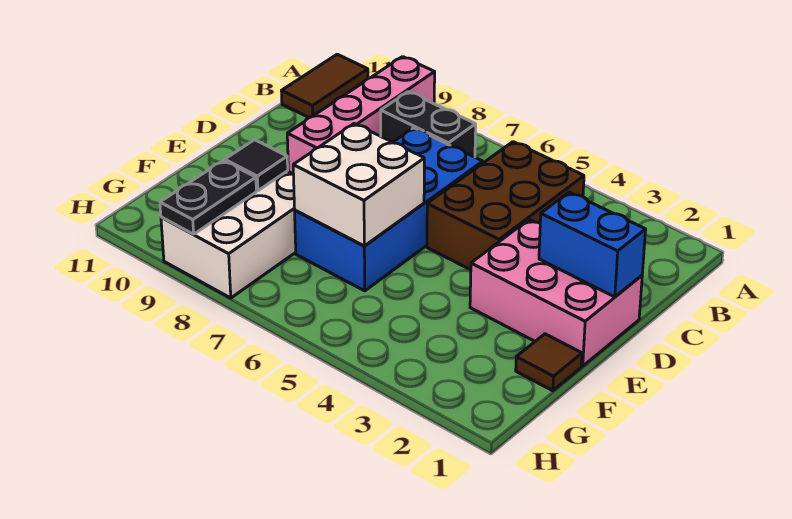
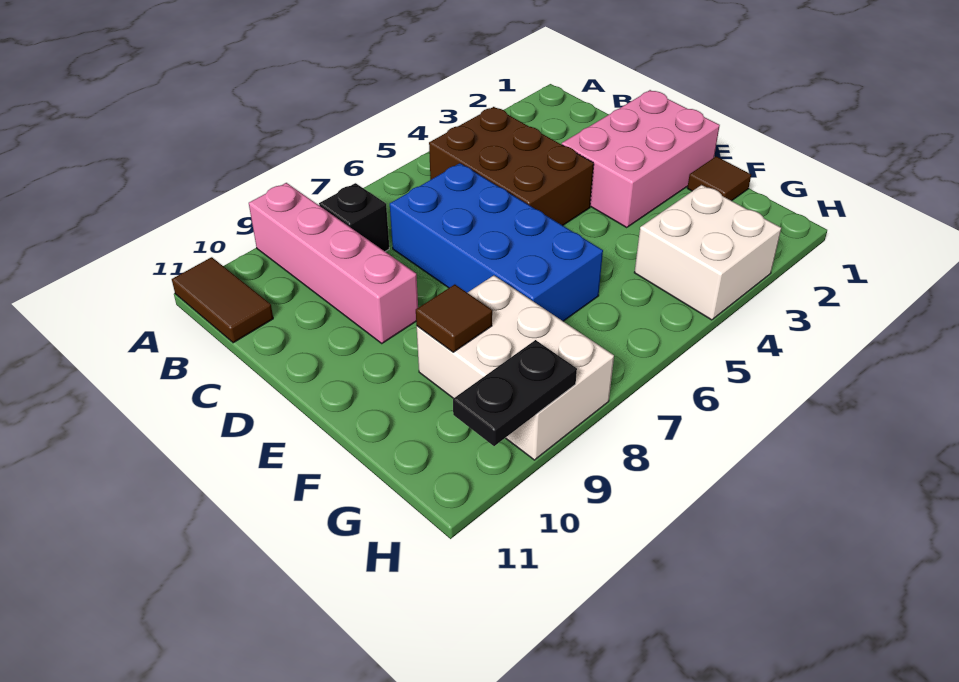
black 1x2 brick [381,92,476,157] -> black 1x1 brick [319,183,389,251]
blue 1x2 brick [539,192,646,297] -> none
white 2x2 brick [293,124,424,246] -> white 2x2 brick moved to [634,185,781,320]
black 1x1 tile [225,140,288,191] -> brown 1x1 tile [416,284,492,352]
black 1x2 plate [160,160,256,234] -> black 1x2 plate turned to [453,340,577,446]

